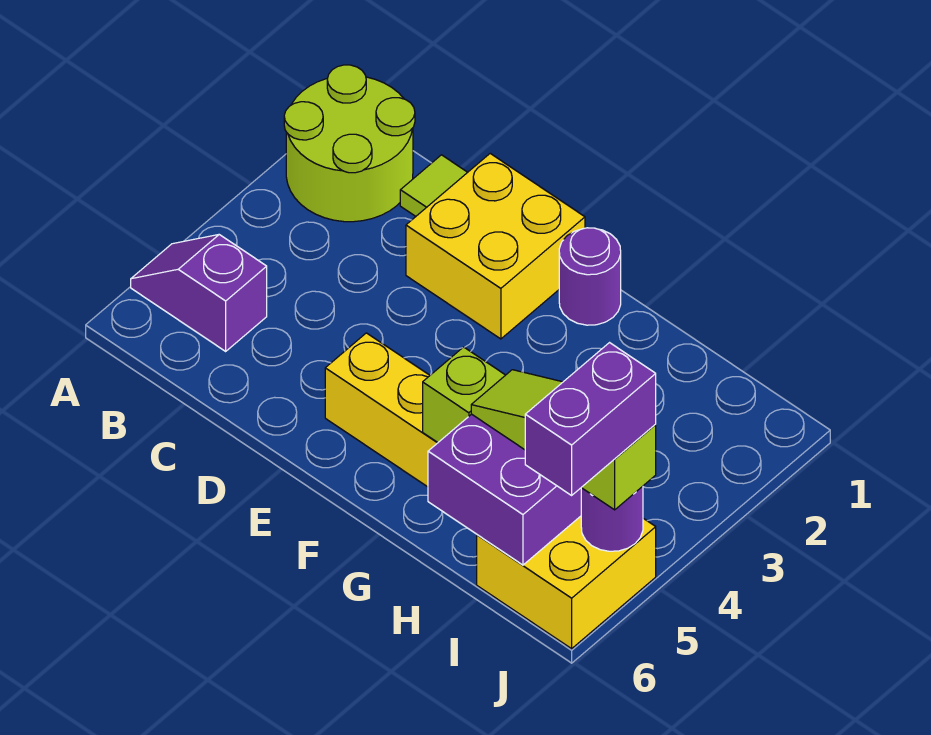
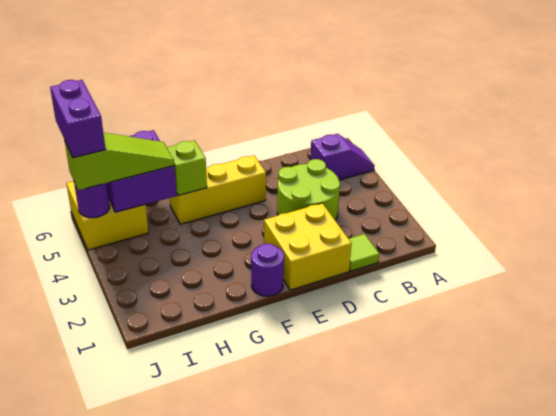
lime 2x2 round brick [284,65,415,222] -> lime 2x2 round brick moved to [277,159,340,220]

